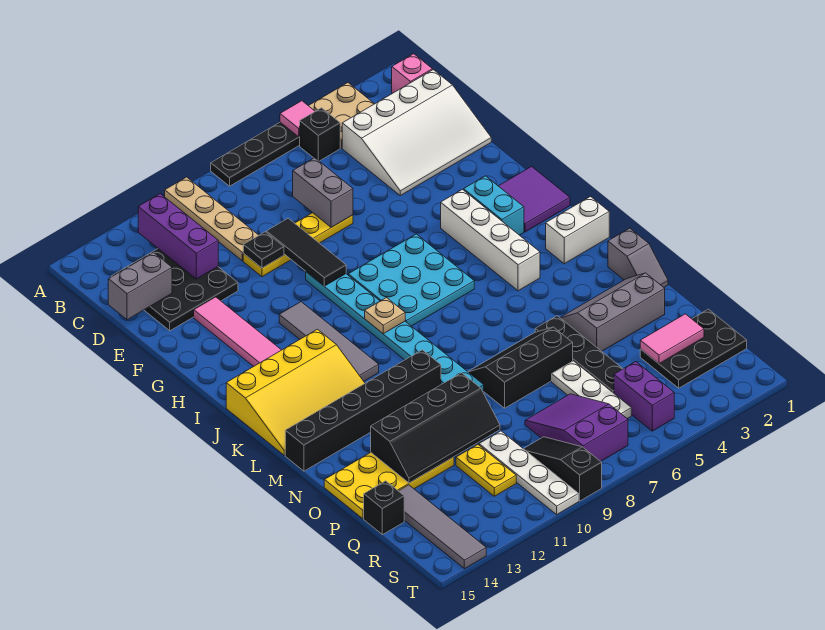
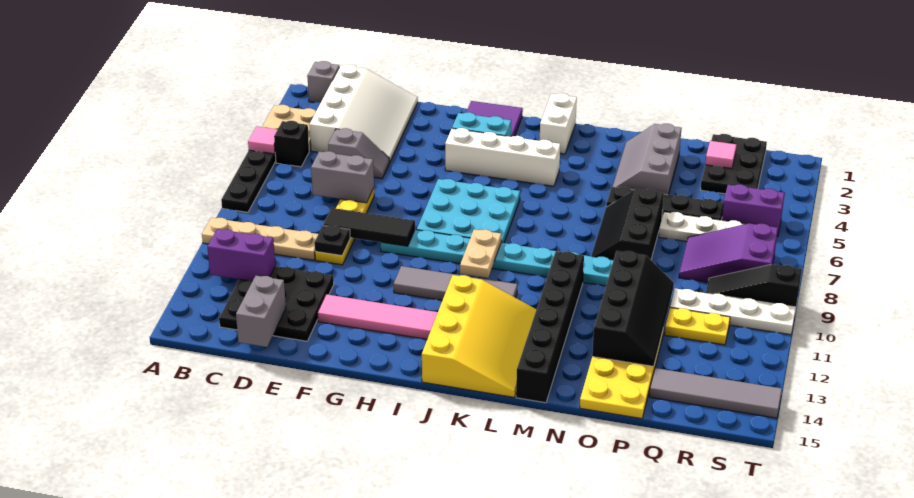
pink 1x1 brick [392,54,432,93] -> grey 1x1 brick [307,61,339,103]
purple 1x3 brick [138,194,218,279] -> purple 1x2 brick [207,229,275,281]
tan 1x1 plate [365,298,405,334] -> tan 1x2 plate [460,229,501,278]
grey 1x2 slope [608,228,668,287] -> grey 1x2 slope moved to [328,128,389,179]
pink 1x2 tile [640,314,704,364] -> pink 1x1 tile [705,141,736,168]
black 1x1 brick [364,481,404,535] -> none

